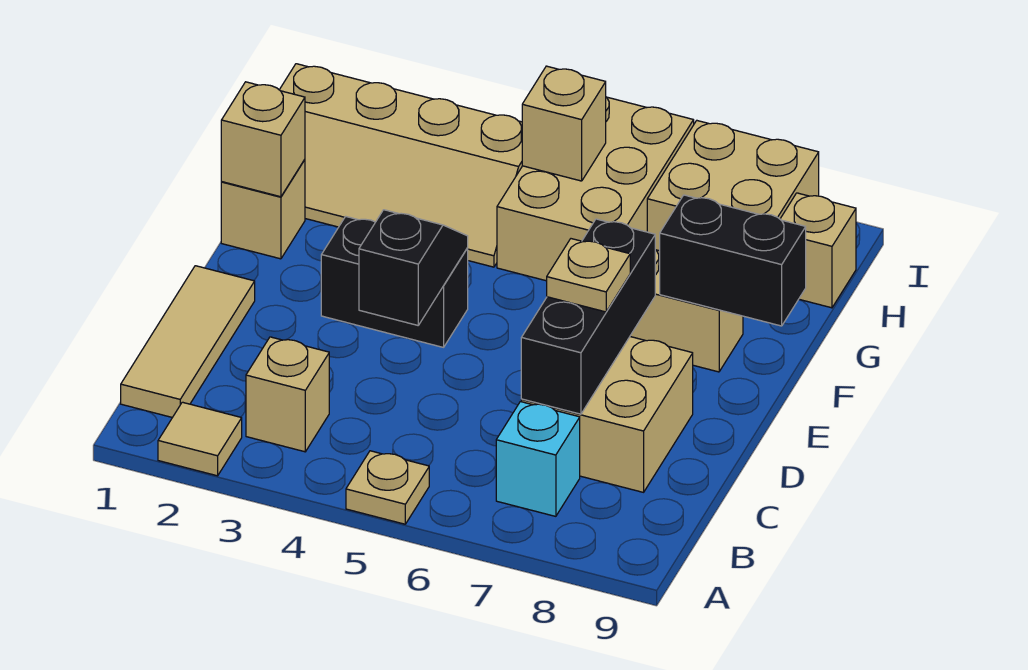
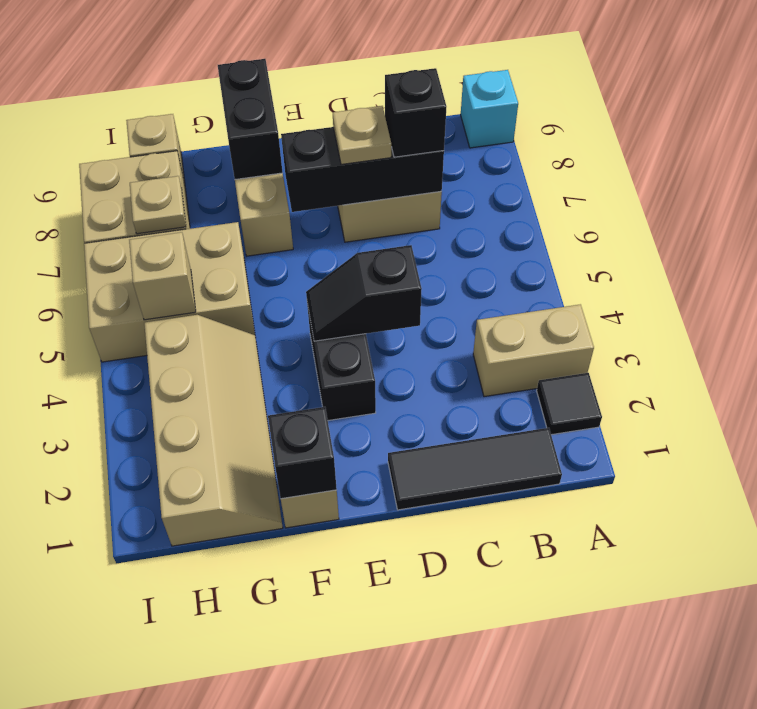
tan 1x1 tile [158,402,242,476] -> black 1x1 tile [537,373,602,435]
tan 1x1 plate [346,451,429,524] -> tan 1x1 plate moved to [130,176,186,234]
tan 1x3 tile [121,266,255,417] -> black 1x3 tile [388,428,562,510]
tan 1x1 brick [246,337,329,452] -> tan 1x2 brick [473,304,594,397]
cyan 1x1 brick [496,402,580,516] -> cyan 1x1 brick moved to [461,70,518,148]
none -> black 1x1 brick [385,68,447,157]
tan 1x1 brick [221,82,305,197] -> black 1x1 brick [268,407,337,499]

